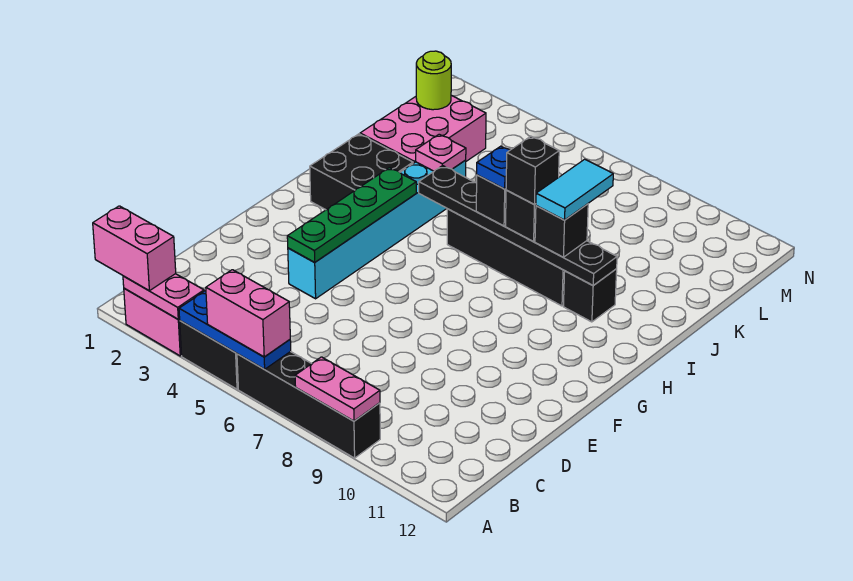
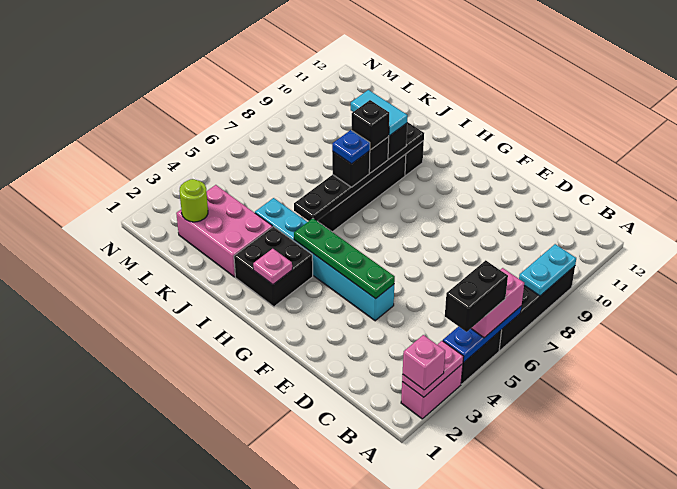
pink 1x2 brick [93,206,176,291] -> pink 1x1 brick [403,335,445,390]
none -> black 1x2 brick [445,260,508,332]
pink 1x2 plate [295,357,380,421] -> cyan 1x2 plate [519,244,576,296]
pink 1x1 plate [416,134,466,171] -> pink 1x1 plate moved to [253,249,292,285]

